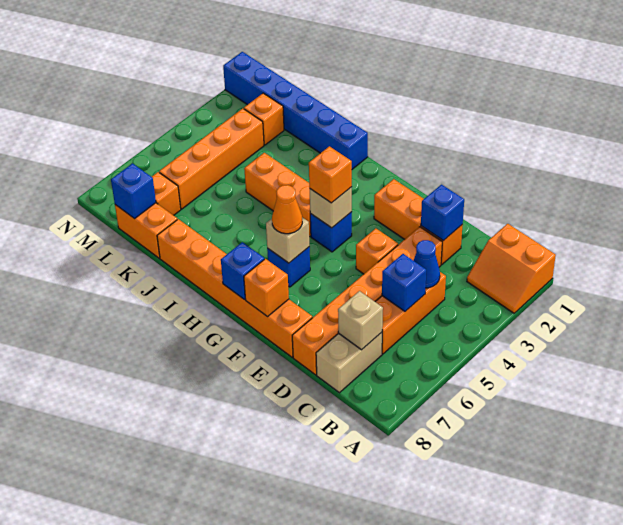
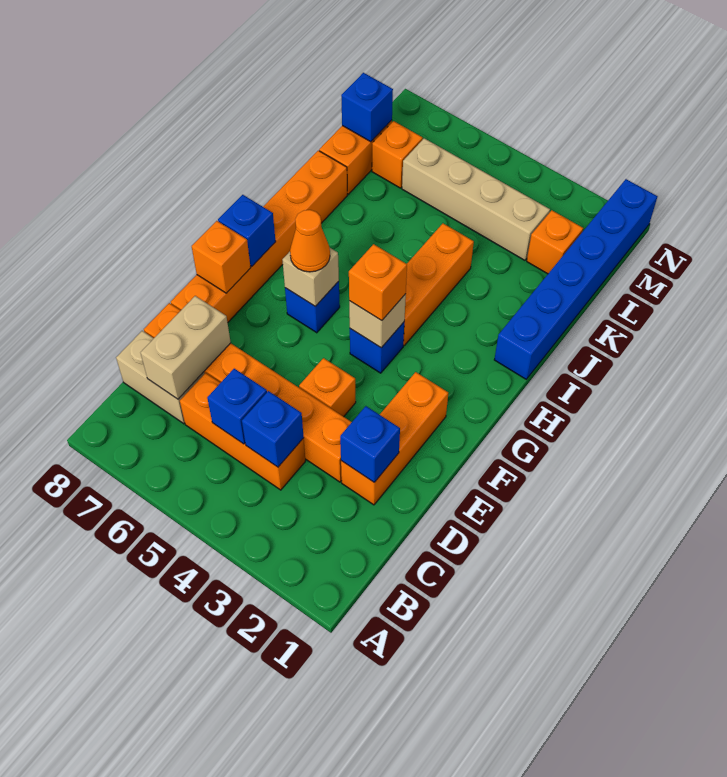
orange 2x2 slope [467,224,556,313] -> none
blue 1x1 cone [413,240,440,288] -> blue 1x1 brick [242,391,304,467]
tan 1x1 brick [338,291,383,350] -> tan 1x2 brick [141,296,231,399]
orange 1x4 brick [159,109,264,209] -> tan 1x4 brick [402,138,550,260]

